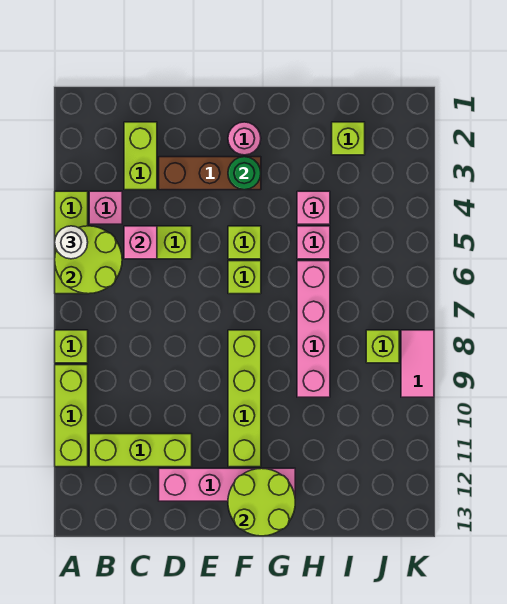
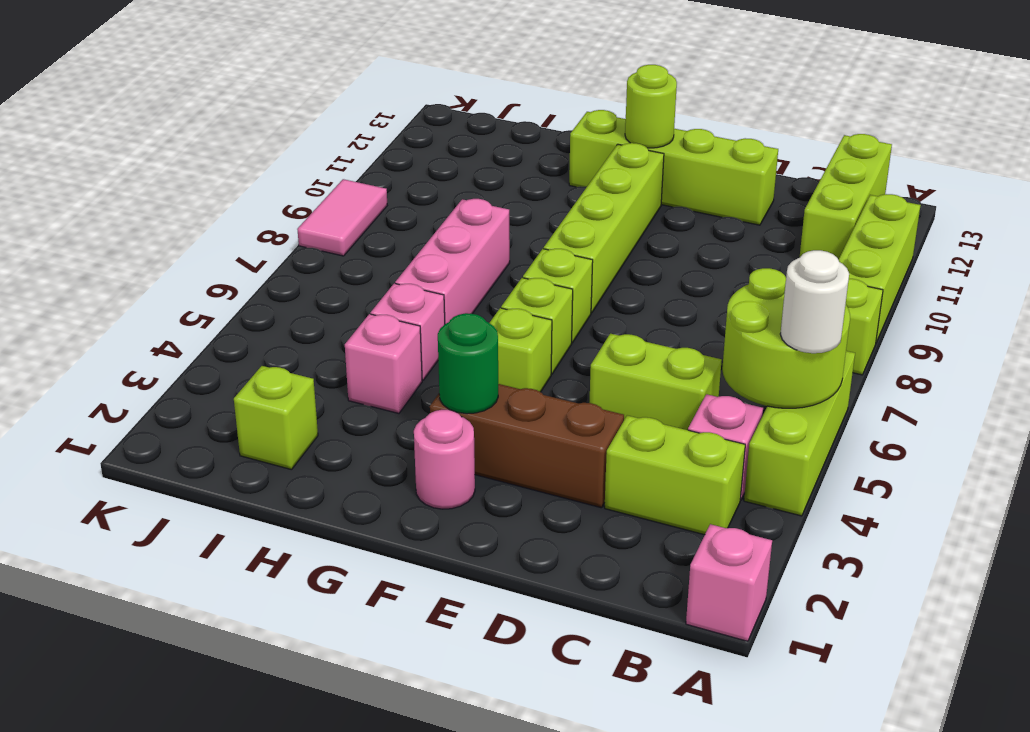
lime 1x3 brick [89,434,192,467] -> lime 1x3 brick turned to [800,134,892,260]
lime 1x2 brick [124,122,157,190] -> lime 1x2 brick turned to [605,415,745,535]
pink 1x1 brick [124,226,157,259] -> pink 1x1 brick moved to [686,524,772,641]
pink 1x4 brick [159,468,295,501] -> lime 1x4 brick [569,110,778,225]
lime 2x2 round brick [228,468,295,536] -> lime 1x1 round brick [625,65,677,148]
pink 1x4 brick [297,261,330,397] -> pink 1x3 brick [395,199,510,324]
lime 1x1 brick [366,330,399,363] -> lime 1x1 brick moved to [523,249,593,343]

